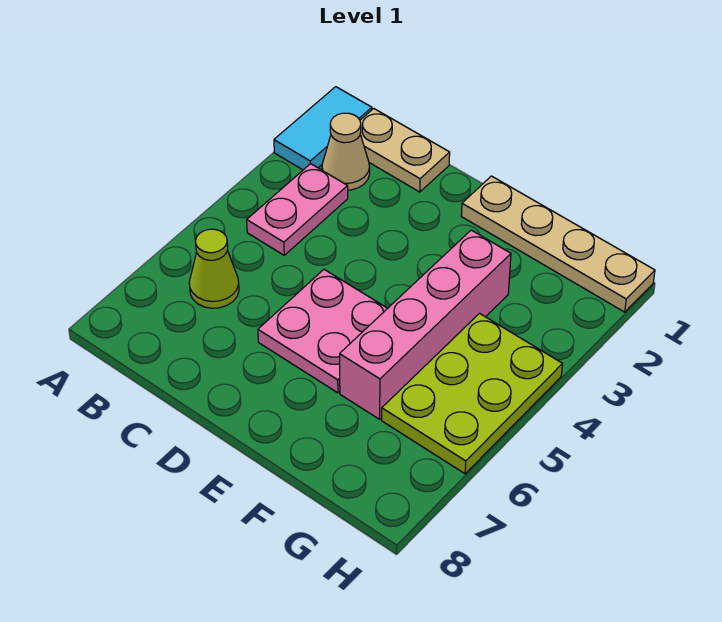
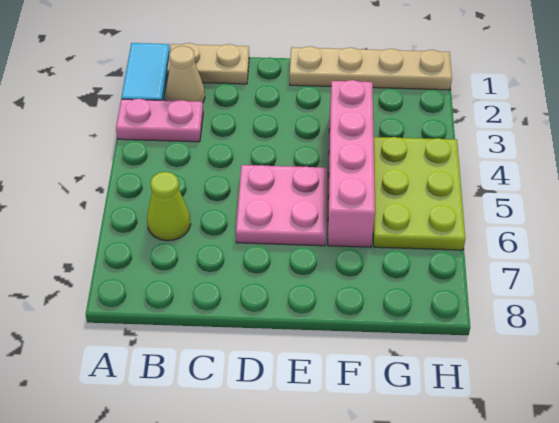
pink 1x2 plate [247,164,348,255] -> pink 1x2 plate turned to [116,99,203,142]

